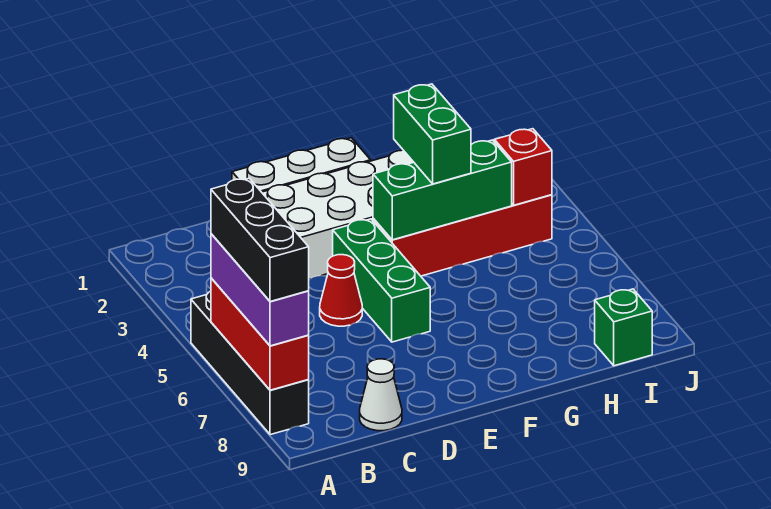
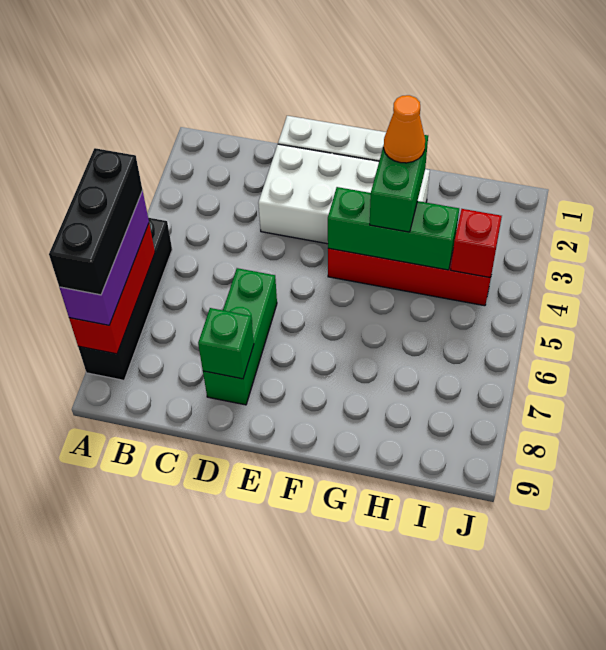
white 1x1 cone [360,359,402,431] -> none
red 1x1 cone [320,255,362,326] -> none
green 1x3 brick [333,219,430,342] -> green 1x3 brick moved to [203,268,277,405]
none -> orange 1x1 cone [384,95,425,163]
green 1x1 brick [595,289,652,366] -> green 1x1 brick moved to [198,308,254,379]

